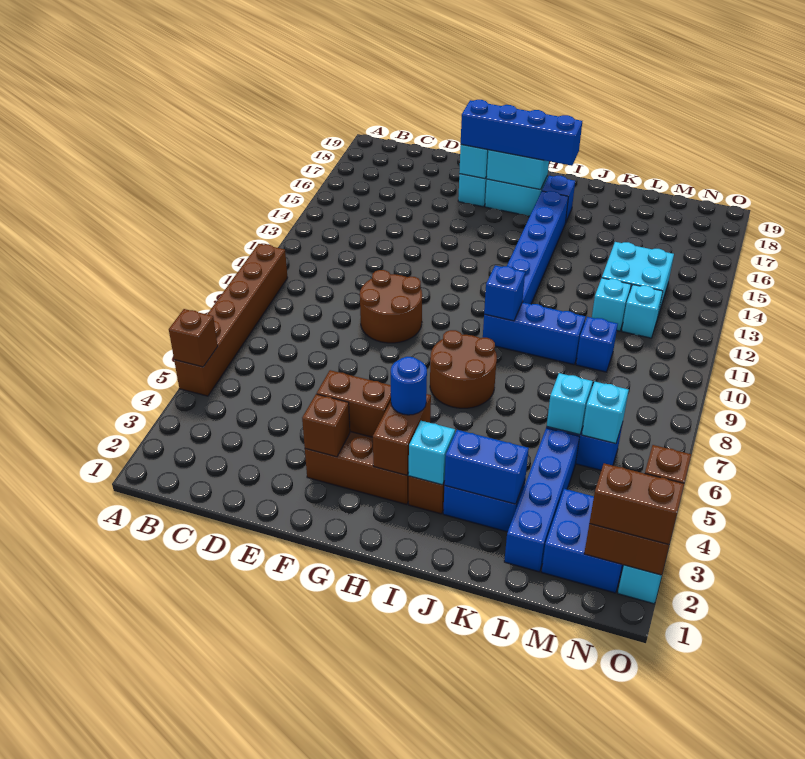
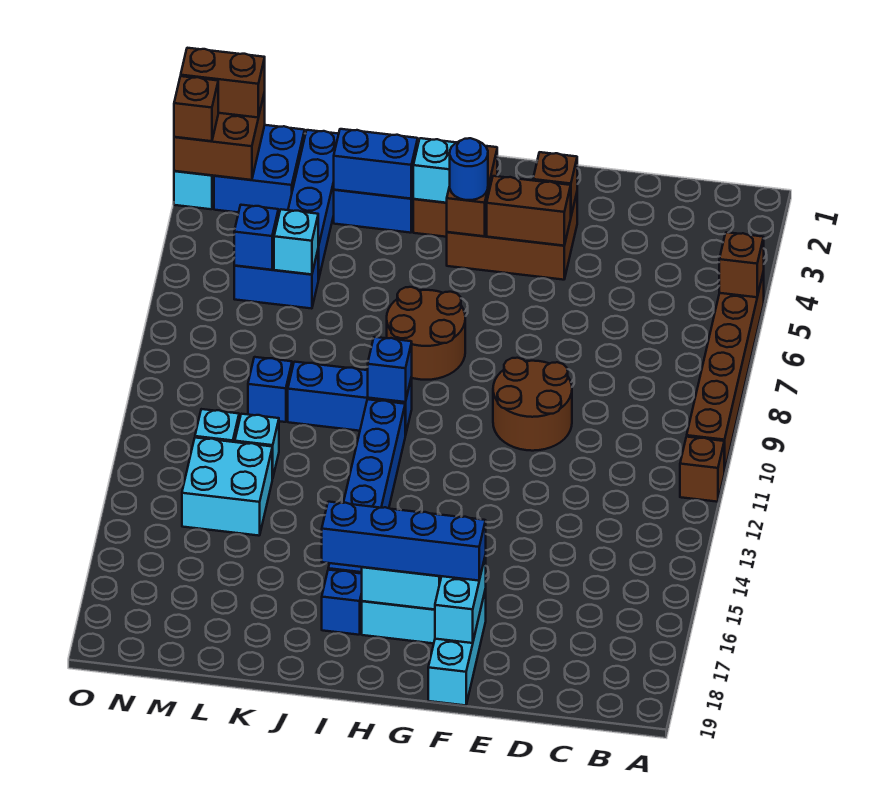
none -> brown 1x1 brick [680,437,724,502]
cyan 1x1 brick [582,382,629,444] -> blue 1x1 brick [234,205,278,270]

